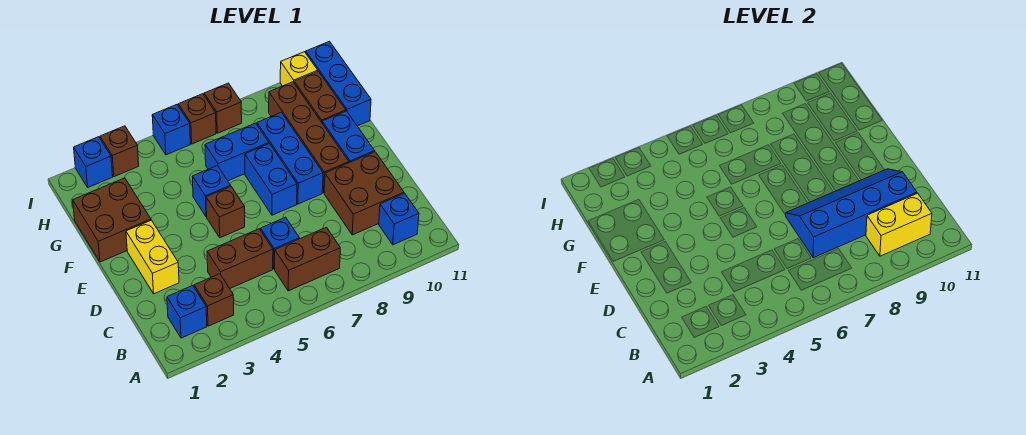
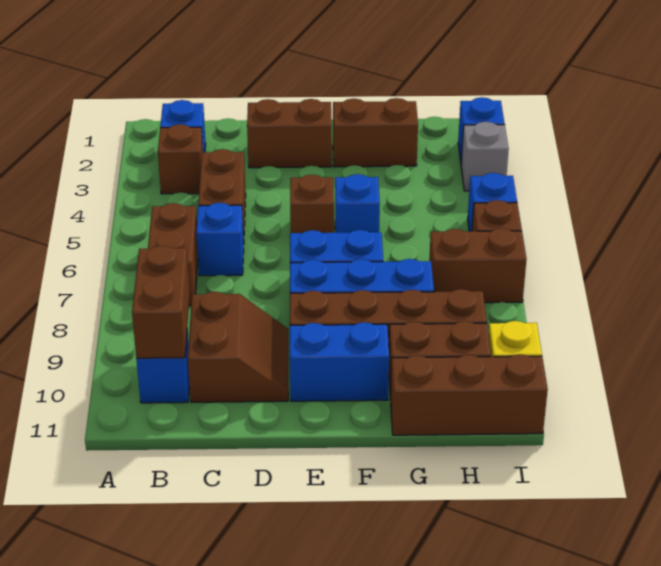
yellow 1x2 brick [866,193,932,256] -> brown 1x2 brick [132,246,190,358]
blue 2x4 slope [786,169,917,258] -> none
brown 2x2 brick [324,152,404,235] -> brown 2x2 slope [188,292,288,402]
yellow 1x2 brick [126,220,179,294] -> brown 1x2 brick [247,99,332,168]
brown 2x2 brick [73,178,151,262] -> brown 1x2 brick [333,98,418,167]
blue 1x2 brick [205,123,269,181] -> none
blue 1x3 brick [306,41,371,126] -> brown 1x3 brick [390,354,548,435]
brown 1x1 brick [100,126,139,177] -> grey 1x1 brick [461,122,509,191]
brown 1x1 brick [204,83,242,133] -> brown 1x2 brick [429,228,526,303]

